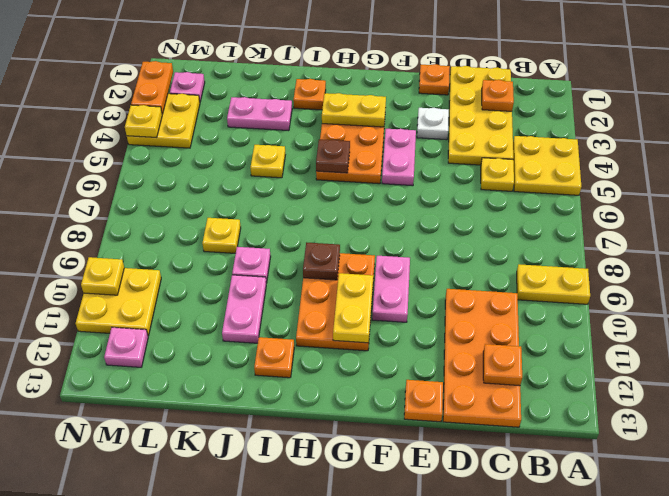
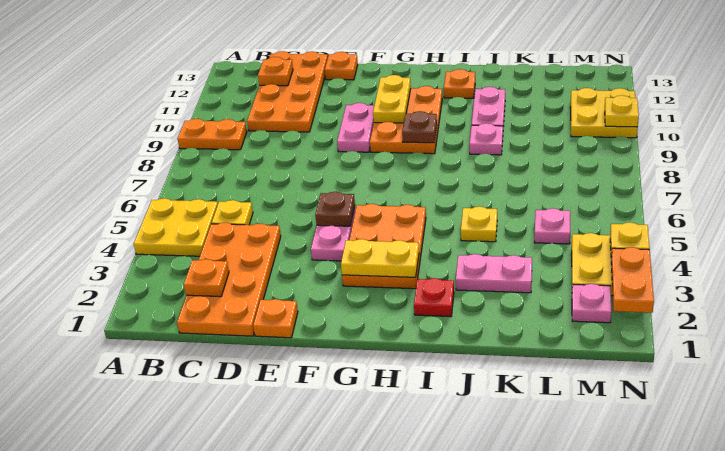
yellow 1x2 plate [517,264,590,304] -> orange 1x2 plate [177,119,247,150]
yellow 2x4 plate [448,66,513,165] -> orange 2x4 plate [177,223,281,336]
white 1x1 plate [417,108,449,140] -> none
brown 1x1 plate [316,139,350,173] -> brown 1x1 plate moved to [315,192,355,226]
orange 1x1 plate [293,79,326,110] -> red 1x1 plate [414,278,454,317]
yellow 1x1 plate [202,218,241,253] -> none
pink 1x1 plate [104,327,148,367] -> pink 1x1 plate moved to [534,208,570,244]

